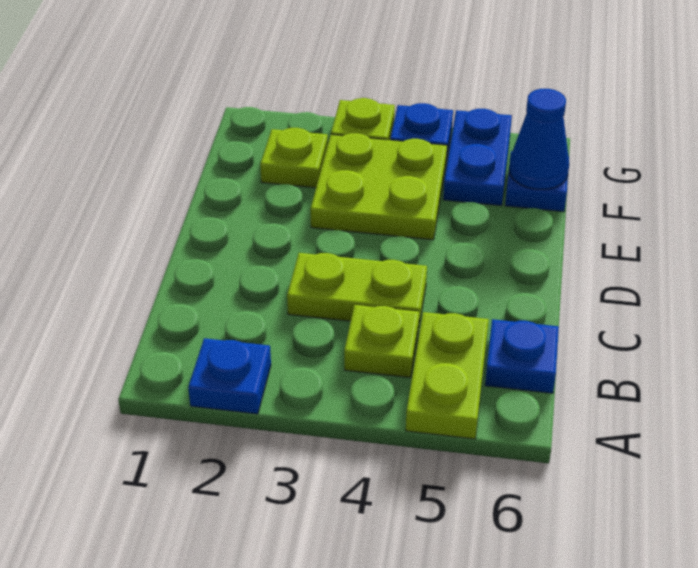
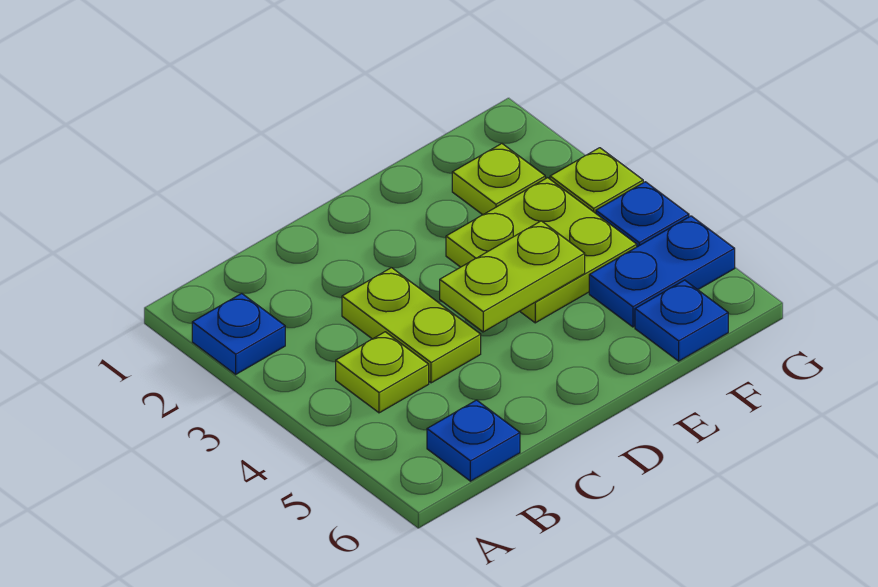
lime 1x2 plate [406,312,489,439] -> lime 1x2 plate moved to [440,221,585,332]
blue 1x1 cone [509,89,569,189] -> none

